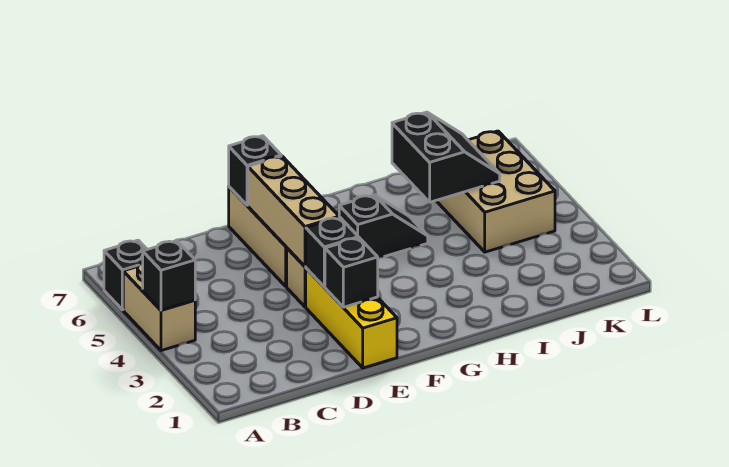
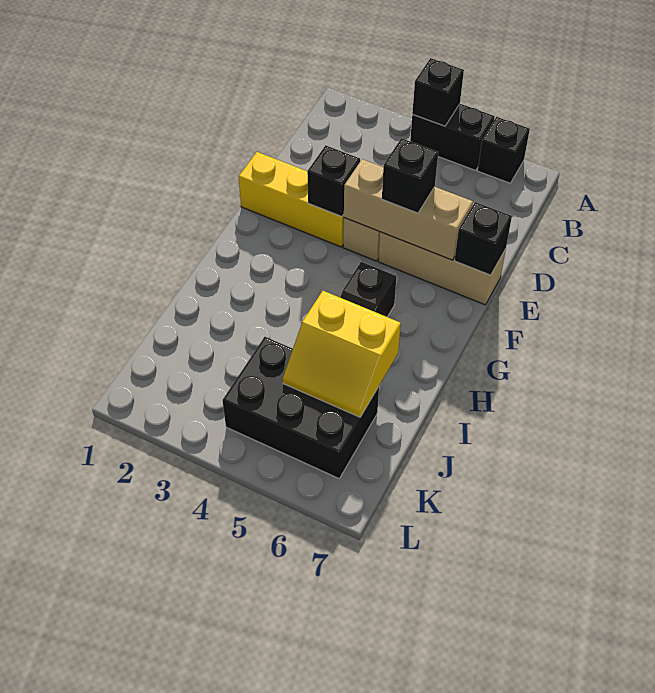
tan 1x2 brick [123,263,195,351] -> black 1x2 brick [410,104,495,170]
black 1x1 brick [325,238,378,307] -> black 1x1 brick moved to [382,138,438,213]
black 2x2 slope [392,112,500,202] -> yellow 2x2 slope [283,291,401,417]
tan 2x3 brick [436,131,555,252] -> black 2x3 brick [222,337,379,478]

